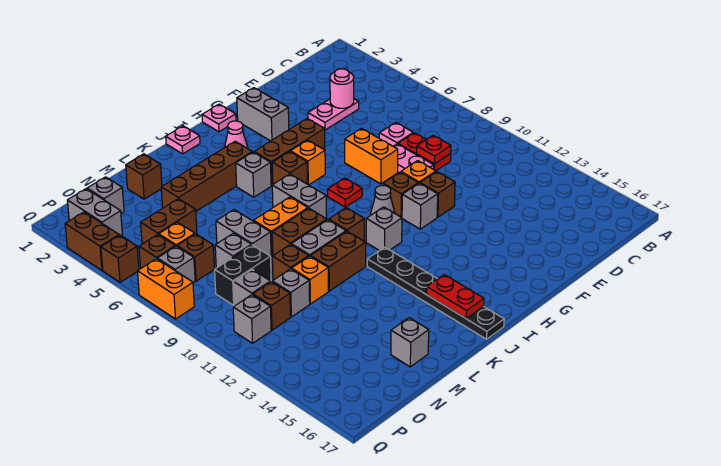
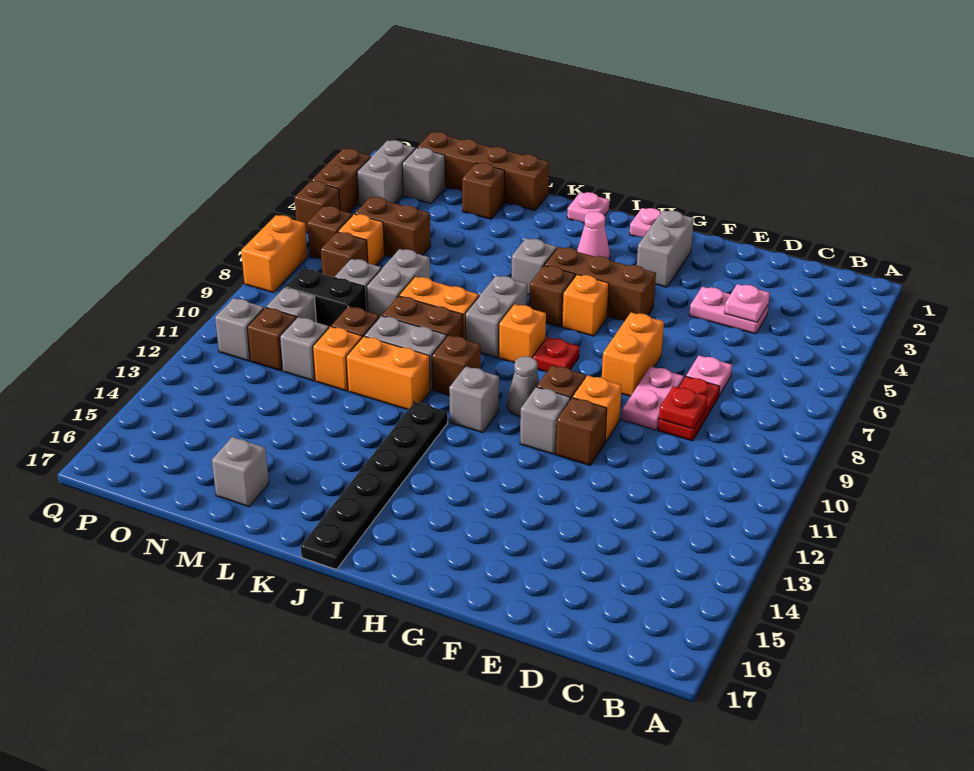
pink 1x1 round brick [330,69,354,108] -> pink 1x1 plate [725,284,770,322]
none -> orange 1x1 brick [499,304,546,363]
brown 1x4 brick [161,141,252,211] -> brown 1x4 brick moved to [417,132,549,210]
red 1x2 plate [427,275,484,318] -> none
brown 1x2 brick [311,231,366,291] -> orange 1x2 brick [346,336,430,410]
grey 1x1 brick [157,246,195,283] -> none

